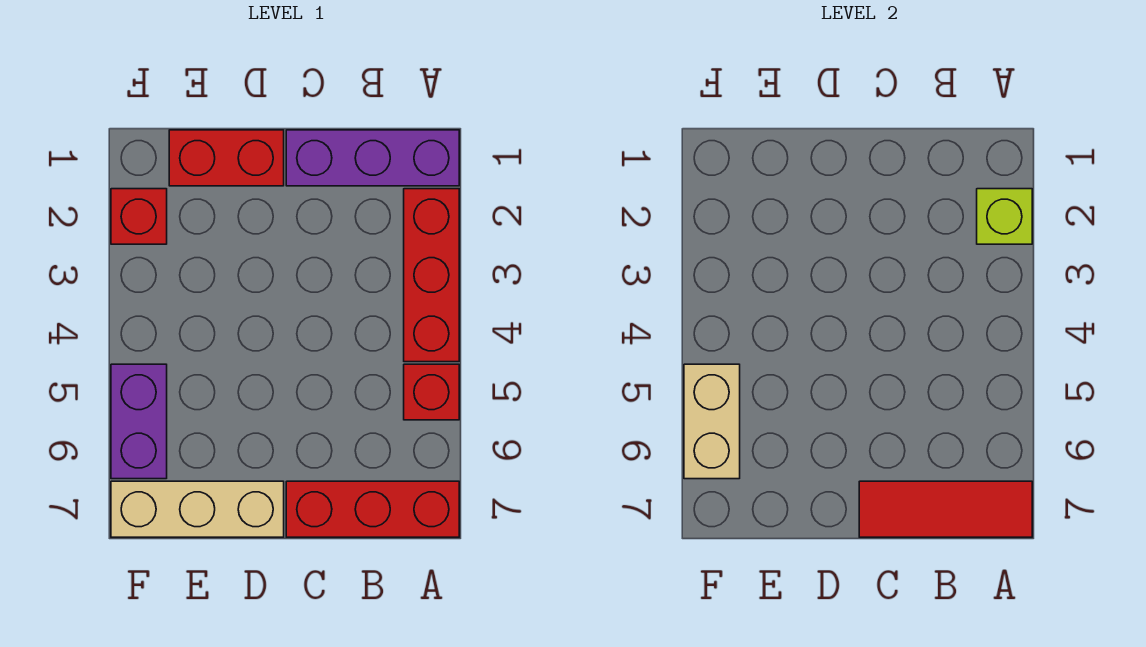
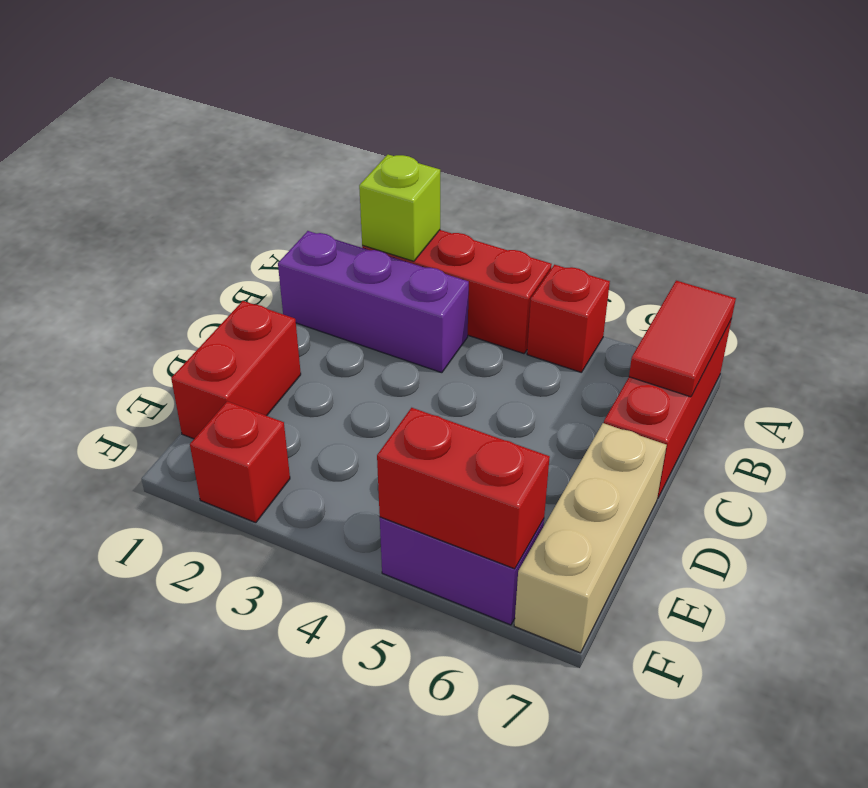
purple 1x3 brick [286,130,459,186] -> purple 1x3 brick turned to [278,231,469,373]
red 1x3 tile [859,481,1032,537] -> red 1x2 tile [629,281,736,397]
tan 1x2 brick [684,364,740,479] -> red 1x2 brick [377,408,550,569]

